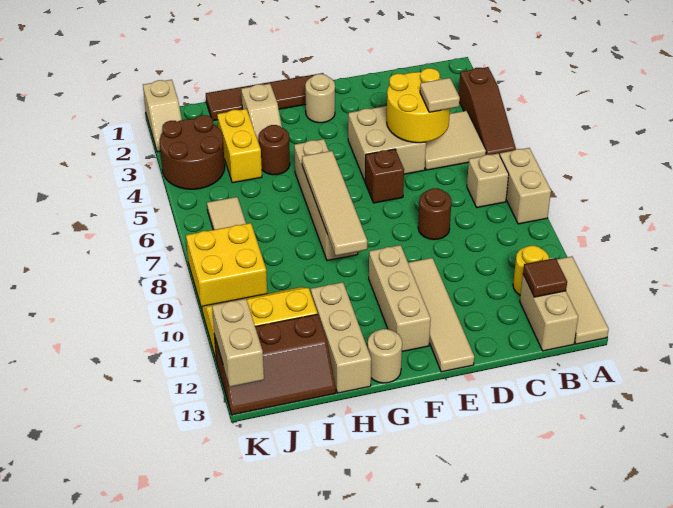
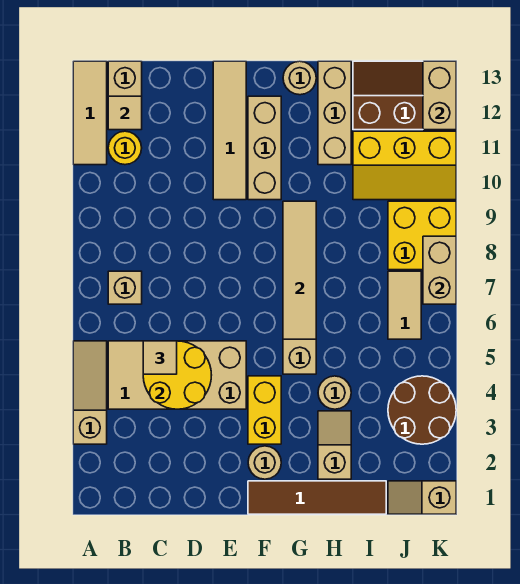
brown 1x3 slope [459,67,516,155] -> tan 1x3 slope [73,341,107,444]
tan 1x2 brick [500,148,551,224] -> tan 1x2 brick moved to [423,236,456,304]
brown 1x1 tile [523,258,567,297] -> tan 1x1 tile [108,96,142,130]
brown 1x1 round brick [418,188,451,240] -> none
brown 1x1 brick [365,149,404,203] -> none
brown 1x1 round brick [259,125,290,175] -> tan 1x1 round brick [318,376,351,409]
yellow 1x2 brick [217,109,262,183] -> yellow 1x2 brick moved to [248,376,281,444]
tan 1x2 slope [143,80,182,152] -> tan 1x2 slope turned to [388,481,456,514]

